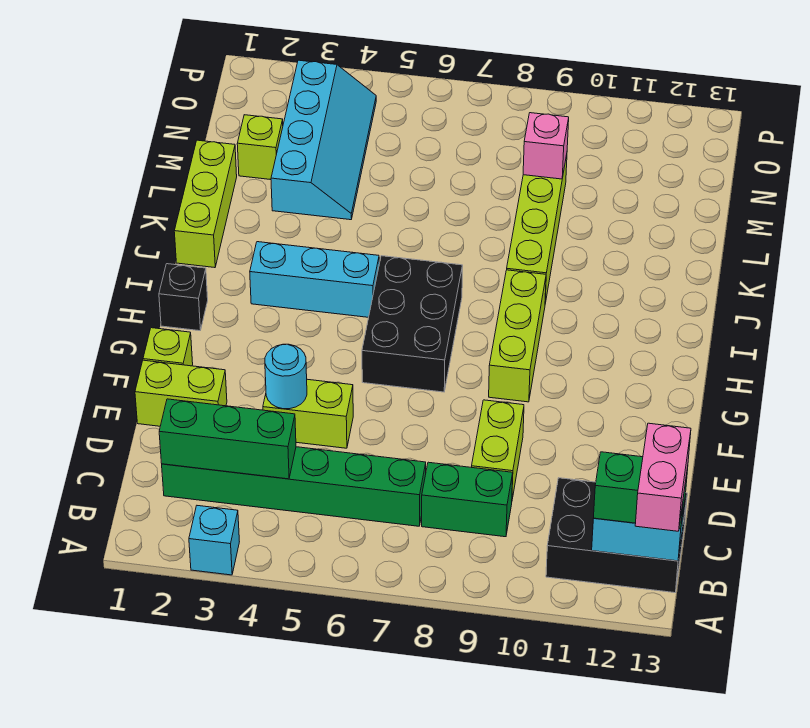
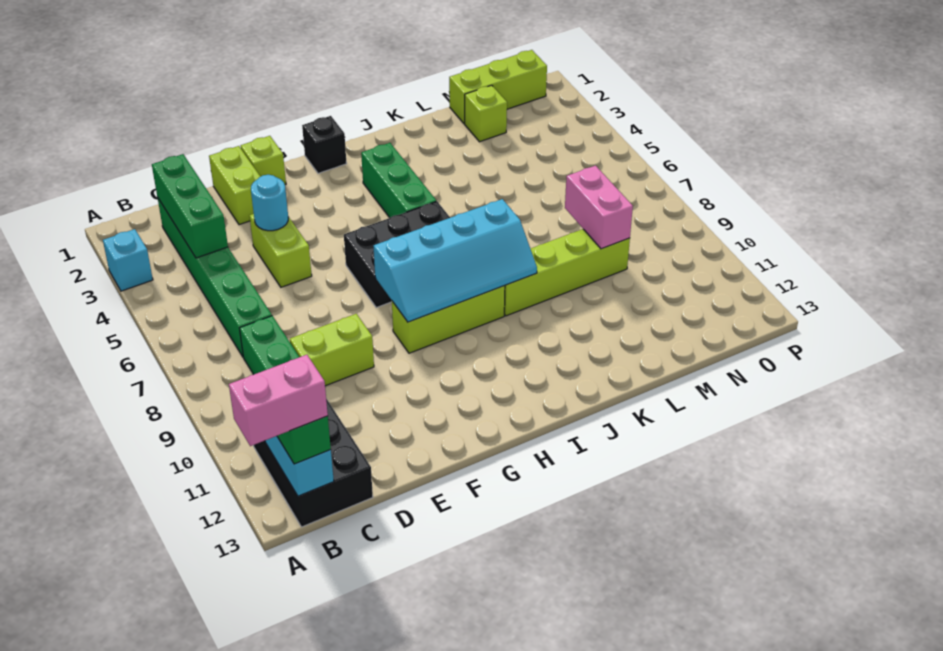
cyan 1x3 brick [250,242,379,317] -> green 1x3 brick [361,143,436,218]
lime 1x3 brick [174,140,237,268] -> lime 1x3 brick moved to [449,50,547,124]
cyan 2x4 slope [271,60,376,220] -> cyan 2x4 slope moved to [374,199,537,322]
pink 1x1 brick [523,113,569,179] -> pink 1x2 brick [565,166,633,249]

